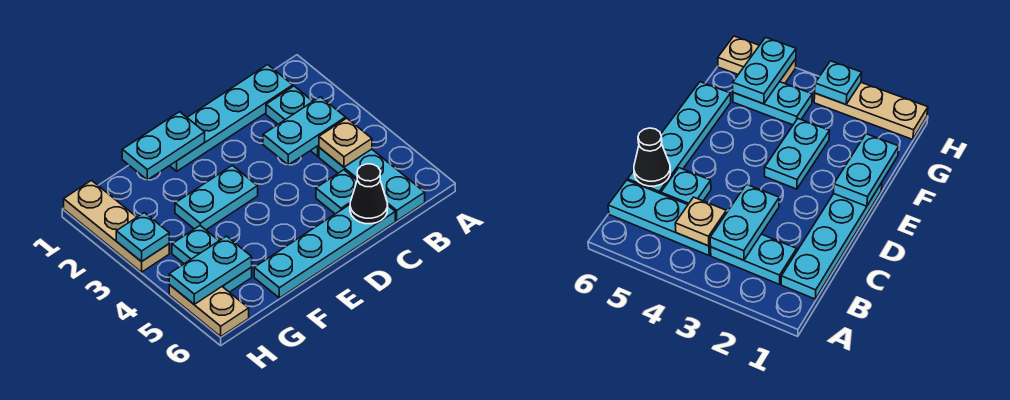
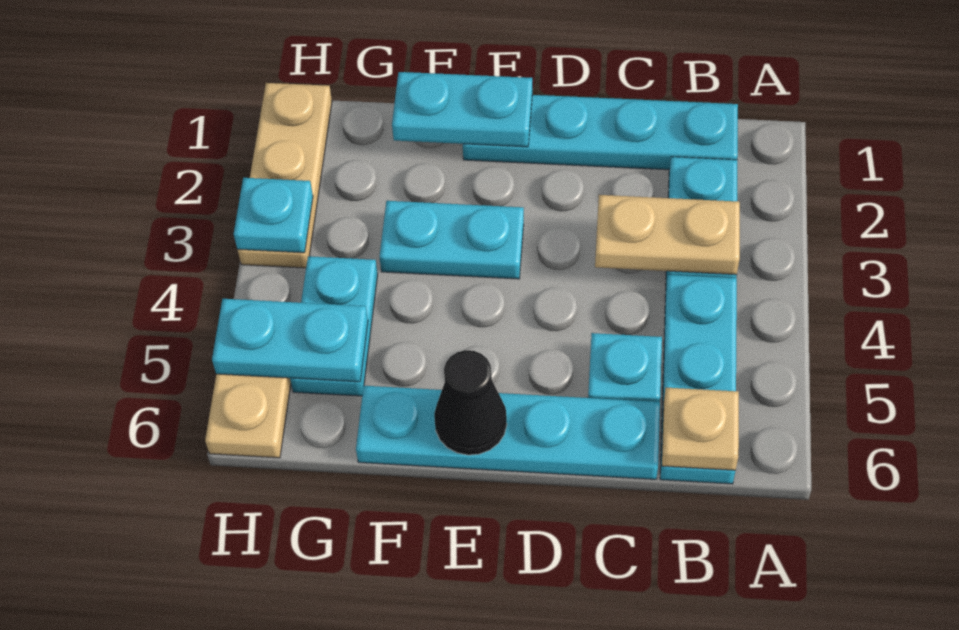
cyan 1x2 plate [263,97,346,165] -> tan 1x2 plate [595,195,740,275]
tan 1x1 plate [319,118,372,167] -> tan 1x1 plate moved to [662,388,739,470]
black 1x1 cone [350,164,388,224] -> black 1x1 cone moved to [434,350,507,455]

